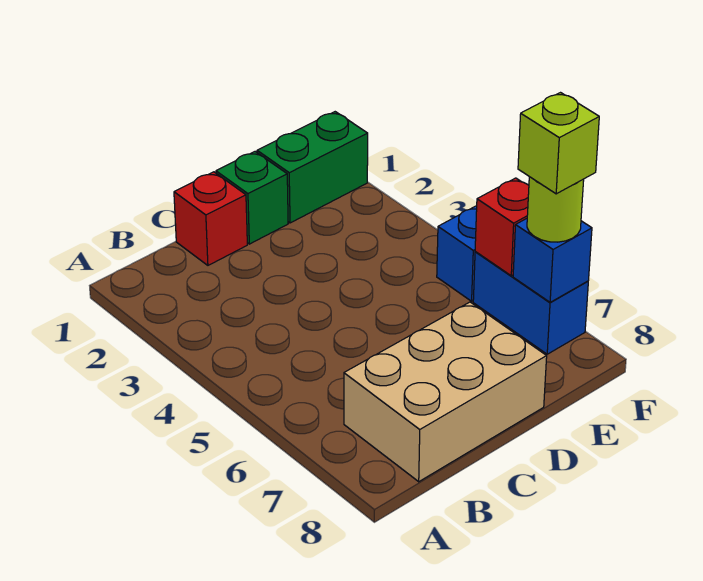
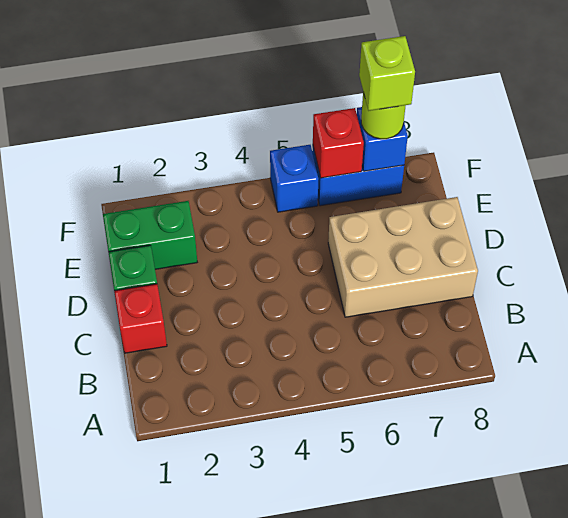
tan 2x3 brick [344,302,547,482] -> tan 2x3 brick turned to [328,197,478,317]
green 1x2 brick [257,112,368,223] -> green 1x2 brick turned to [103,201,197,269]

